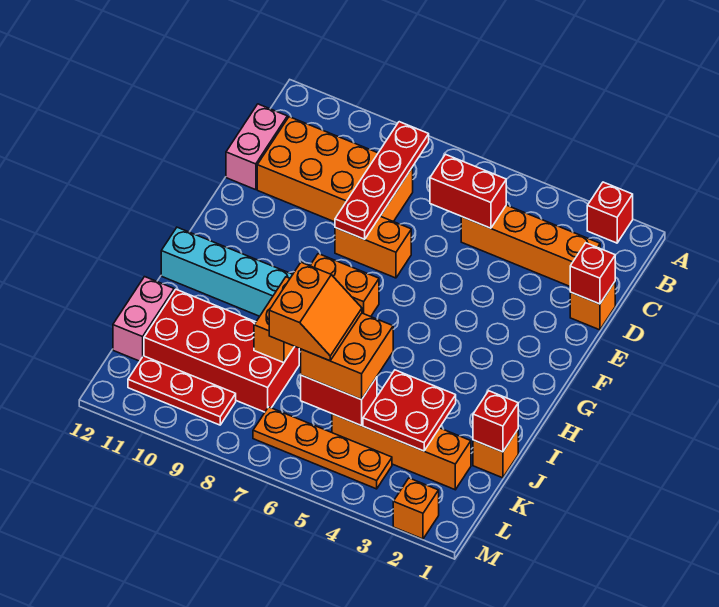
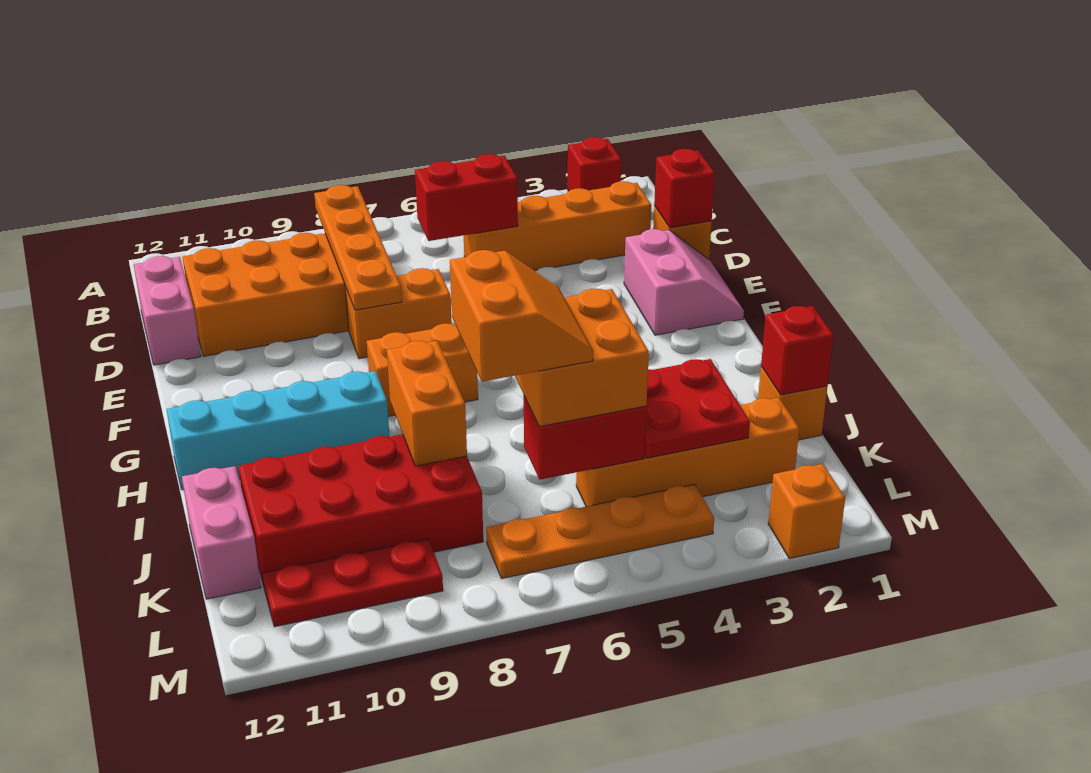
red 1x4 plate [335,122,429,239] -> orange 1x4 plate [314,185,402,310]
none -> pink 2x2 slope [624,229,744,335]

